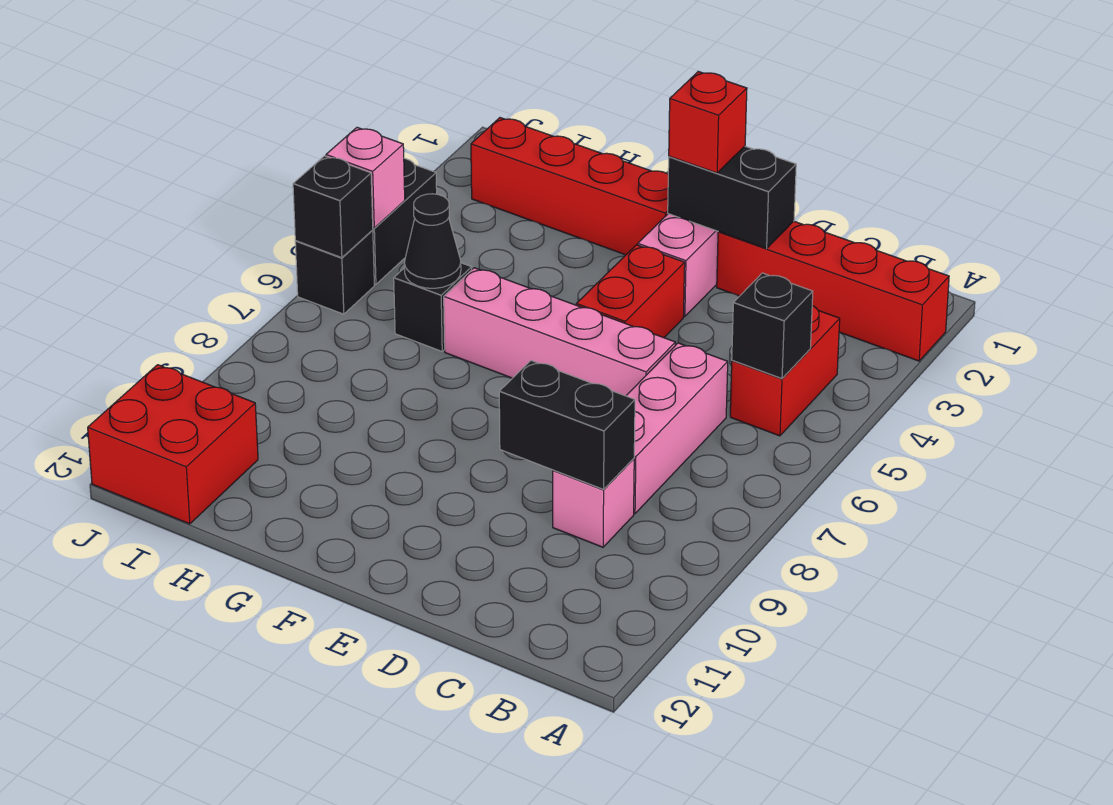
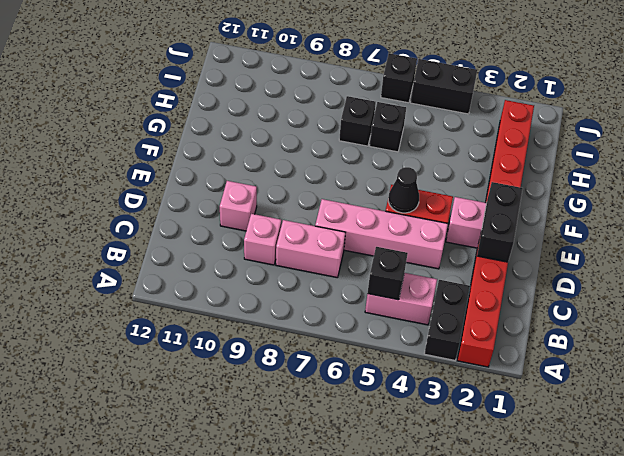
red 1x2 brick [730,306,840,436] -> pink 1x2 brick [365,273,437,325]
pink 1x3 brick [626,343,728,514] -> pink 1x2 brick [276,220,346,278]
black 1x2 brick [499,361,635,489] -> black 1x2 brick moved to [424,280,470,360]
pink 1x4 brick [444,268,675,396] -> pink 1x4 brick turned to [315,199,448,269]
red 1x1 brick [669,72,747,173] -> none
black 1x1 cone [404,194,461,288] -> black 1x1 cone moved to [388,167,419,213]
red 2x2 brick [88,365,258,524] -> none
pink 1x1 brick [326,127,405,228] -> pink 1x1 brick moved to [220,181,257,231]
black 1x1 brick [293,156,373,258] -> black 1x1 brick moved to [339,96,376,146]

